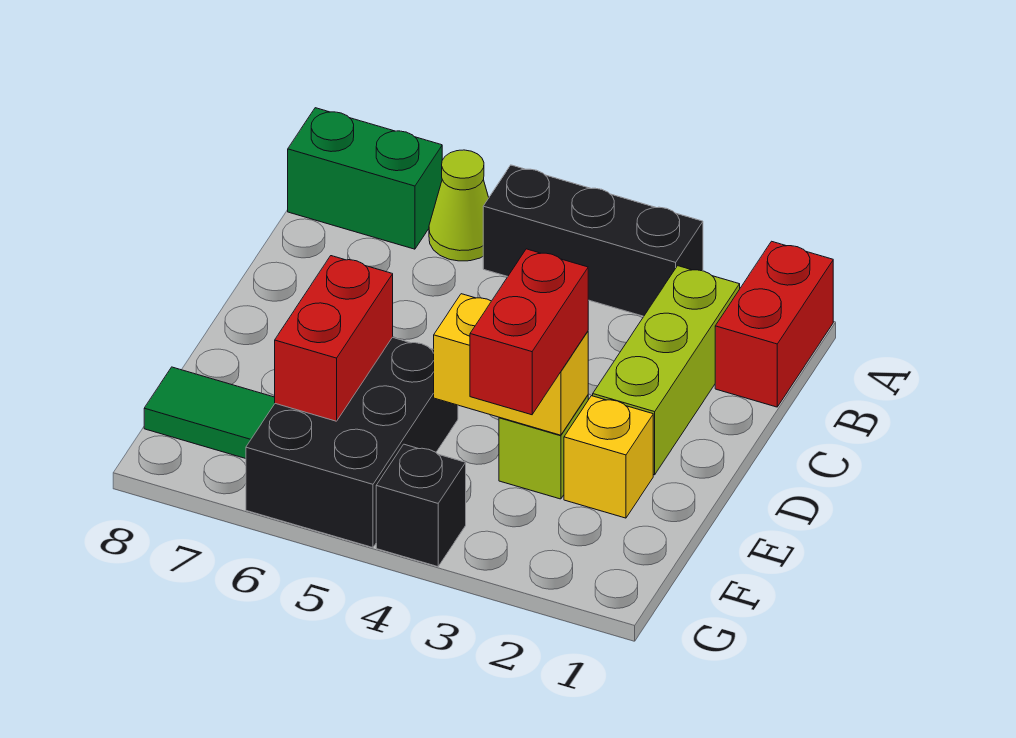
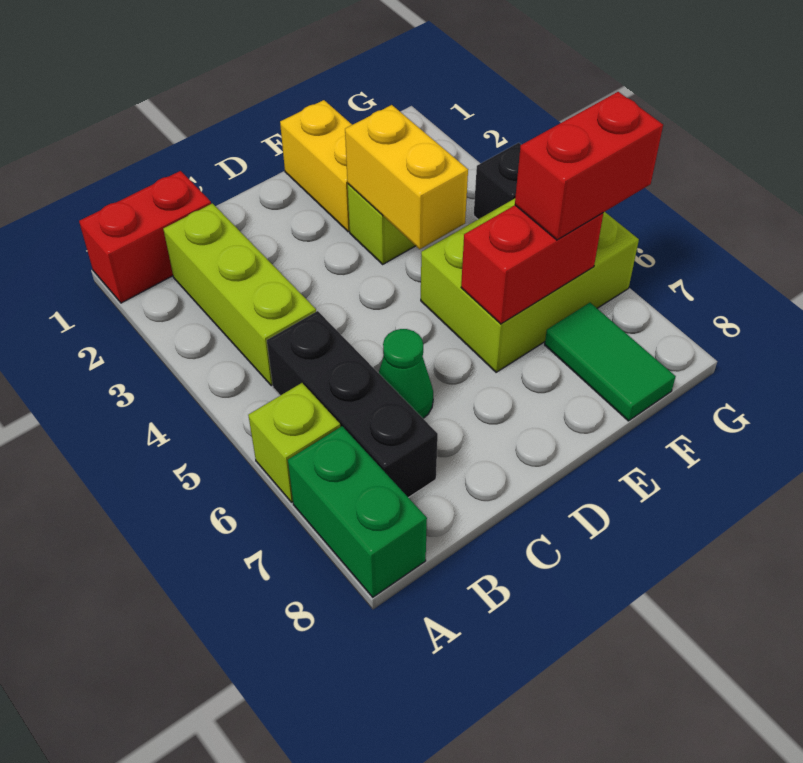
black 1x3 brick [483,165,703,316] -> black 1x3 brick moved to [267,311,438,498]
lime 1x1 cone [429,150,489,261] -> lime 1x1 brick [248,383,340,502]
lime 1x3 brick [593,266,740,475] -> lime 1x3 brick turned to [163,203,316,386]
none -> green 1x1 cone [379,329,433,418]
yellow 1x1 brick [564,396,653,518] -> yellow 1x2 brick [280,100,352,232]
red 1x2 brick [470,249,588,415] -> red 1x2 brick moved to [515,92,663,240]
black 2x3 brick [246,337,458,548] -> lime 2x3 brick [421,199,639,372]

